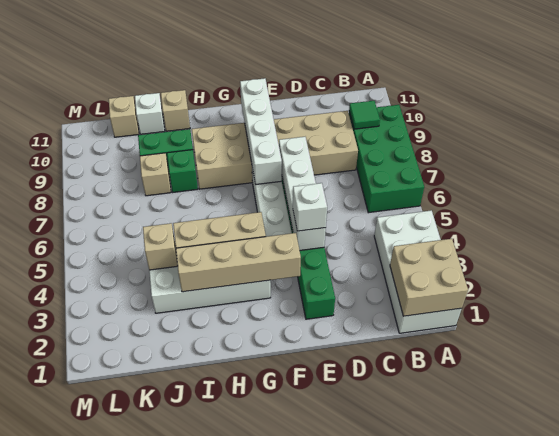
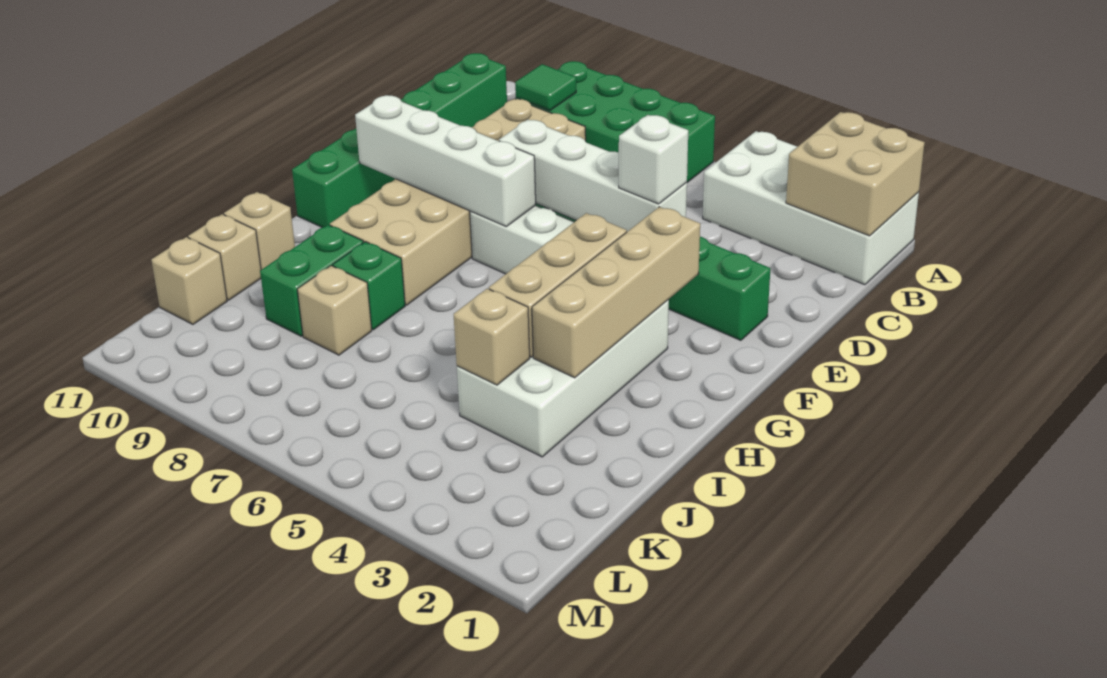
none -> green 1x6 brick [292,53,507,228]
white 1x1 brick [135,93,165,134] -> tan 1x1 brick [188,214,261,300]

